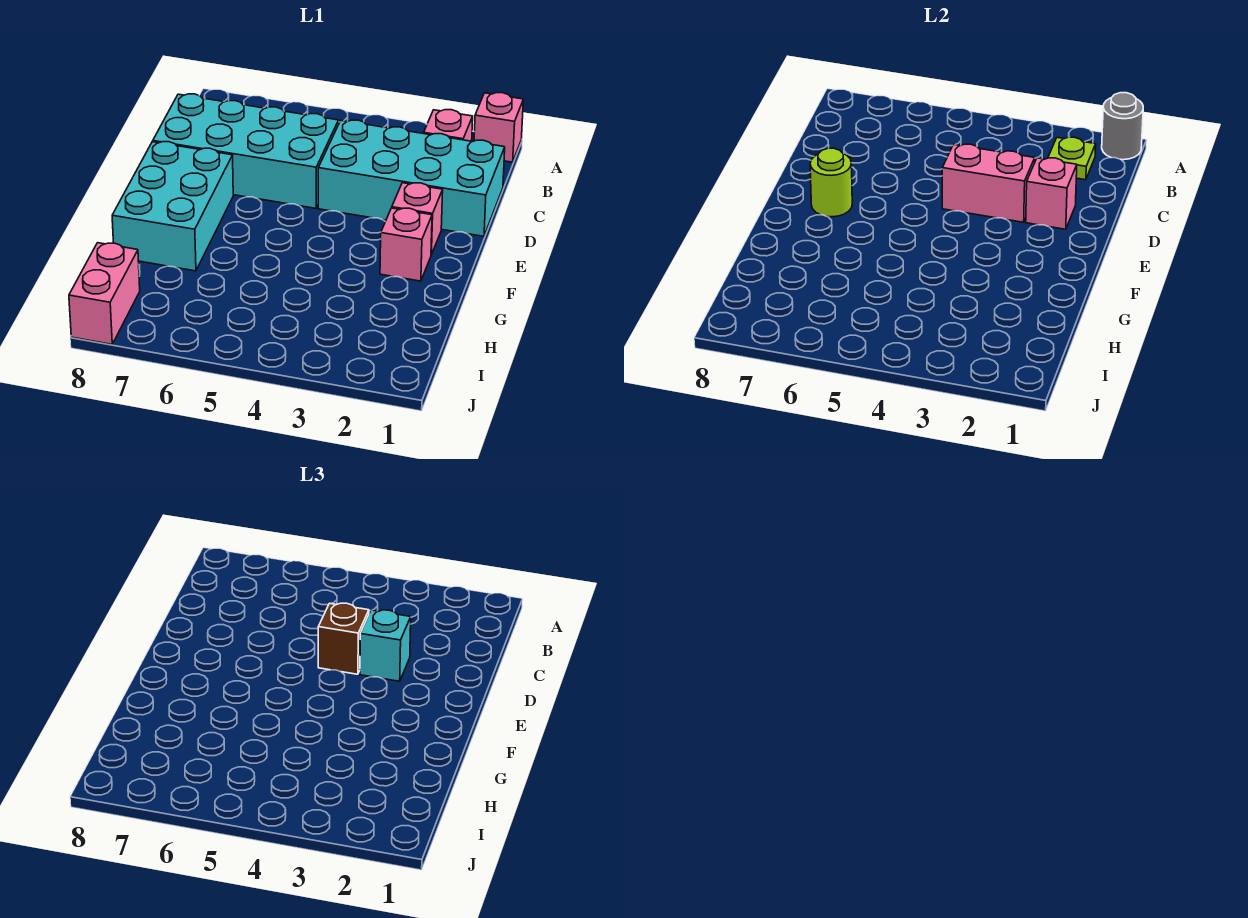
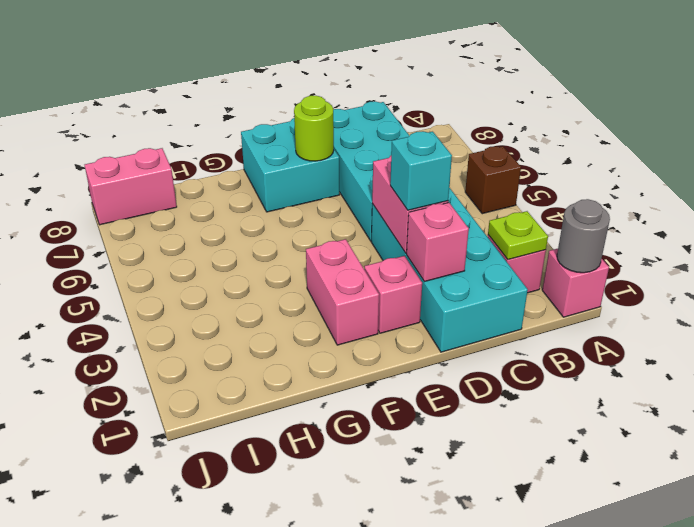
brown 1x1 brick [318,603,369,674] -> brown 1x1 brick moved to [465,146,521,214]
cyan 2x3 brick [112,142,233,271] -> cyan 2x2 brick [241,118,340,212]
pink 1x1 brick [380,208,432,281] -> pink 1x2 brick [306,239,379,345]

